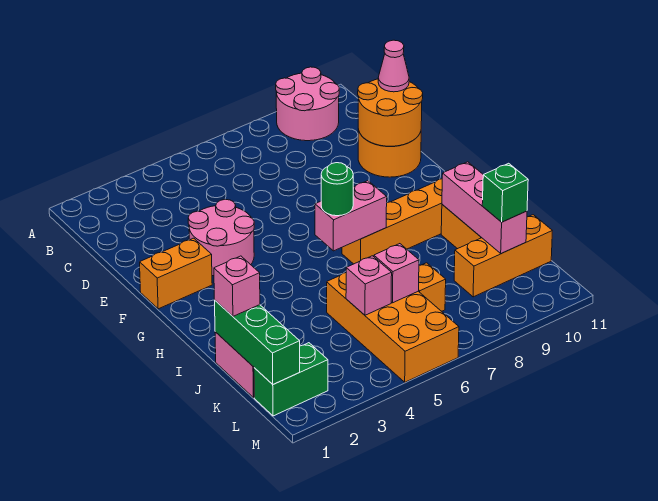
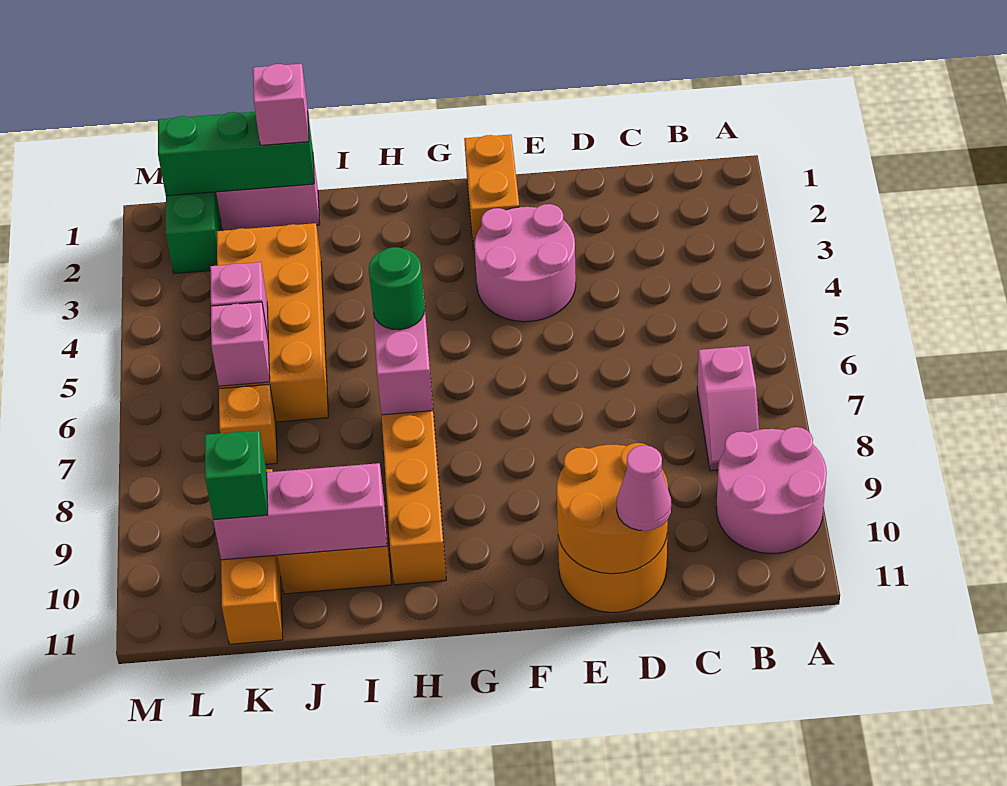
none -> pink 1x2 slope [697,346,759,471]
orange 2x4 brick [327,273,459,382] -> orange 2x4 brick turned to [217,223,328,422]

